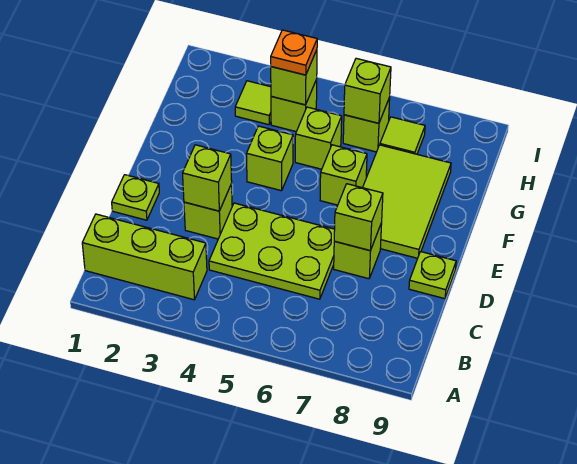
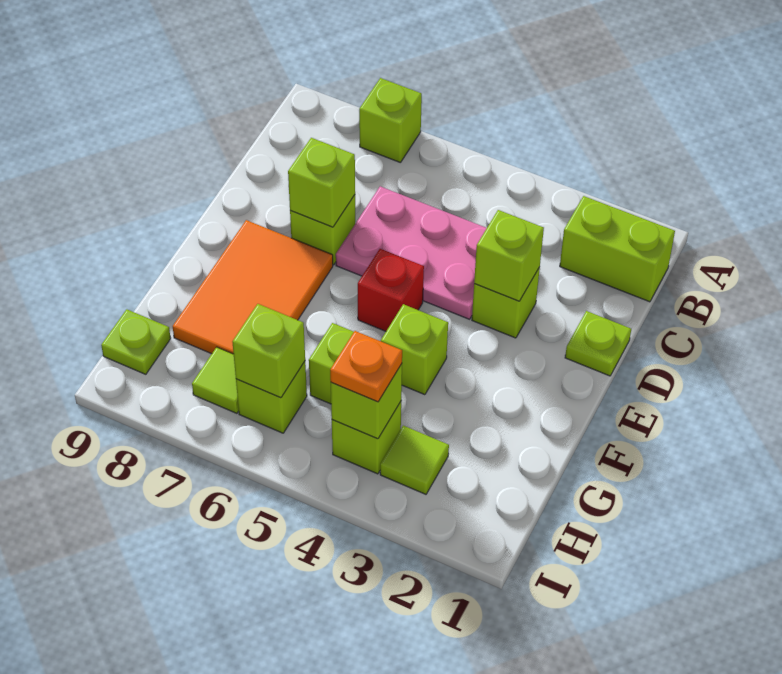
lime 1x3 brick [82,214,207,300] -> lime 1x2 brick [560,196,675,302]
lime 2x3 plate [209,203,335,299] -> pink 2x3 plate [336,186,487,319]
lime 1x1 plate [409,252,456,299] -> lime 1x1 plate moved to [101,309,171,374]
none -> red 1x1 brick [358,249,424,331]
lime 2x3 tile [363,145,451,258] -> orange 2x3 tile [173,220,333,354]
lime 1x1 brick [320,145,367,205] -> lime 1x1 brick moved to [359,78,422,163]

